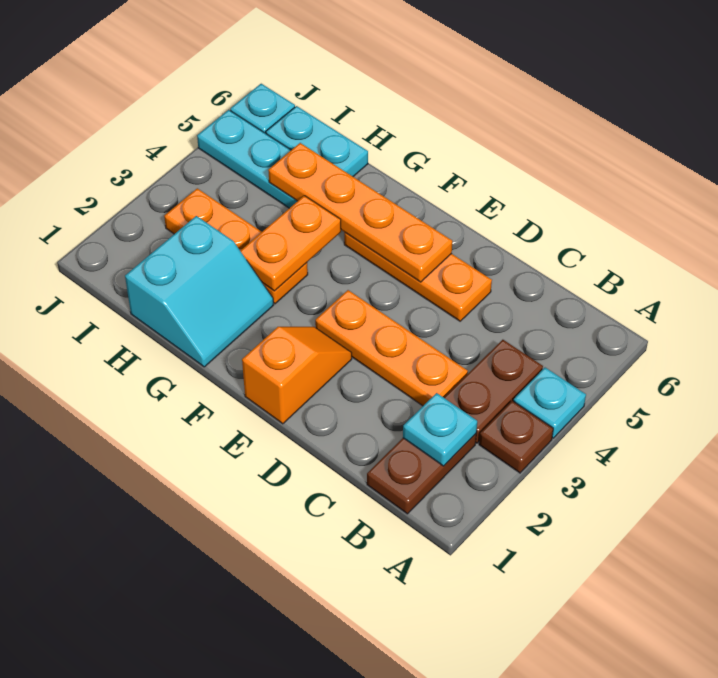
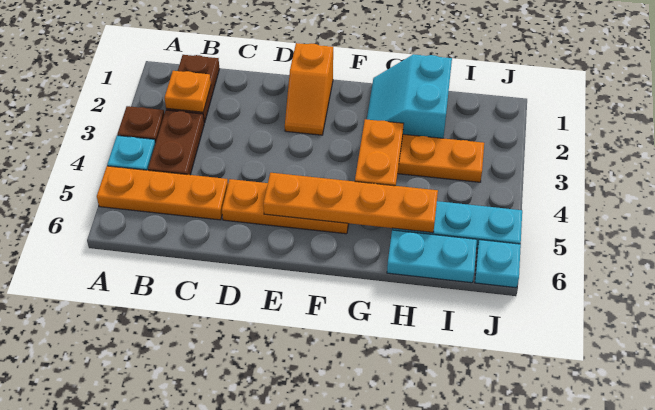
cyan 1x1 plate [403,393,477,466] -> orange 1x1 plate [165,71,211,112]
orange 1x3 plate [315,290,468,406] -> orange 1x3 plate moved to [97,166,228,220]

